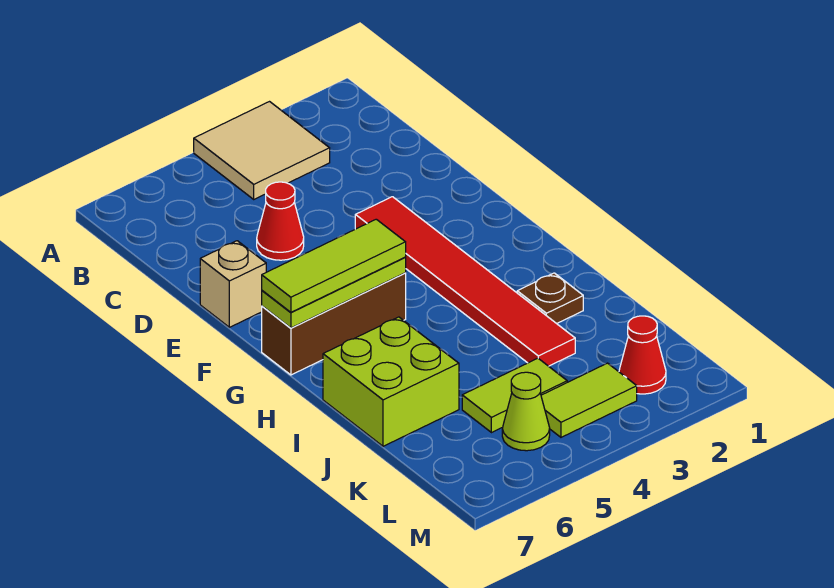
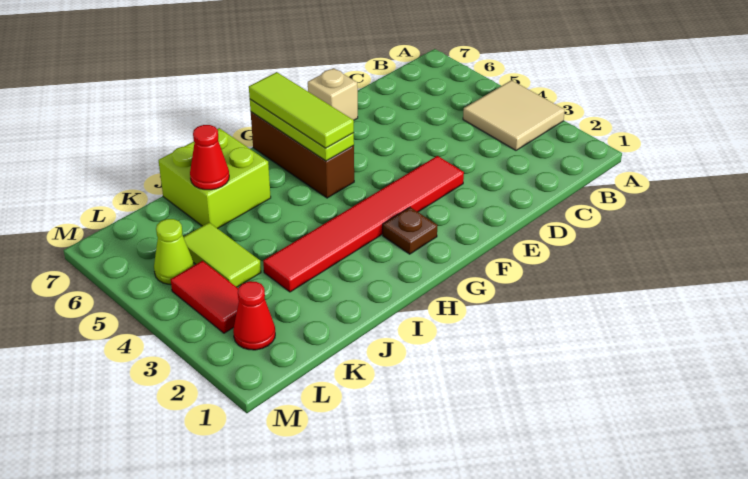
red 1x1 cone [257,182,304,260] -> red 1x1 cone moved to [190,125,229,190]
brown 1x1 plate [517,273,583,324] -> brown 1x1 plate moved to [383,207,437,254]
lime 1x2 tile [541,363,637,437] -> red 1x2 tile [171,261,239,333]

